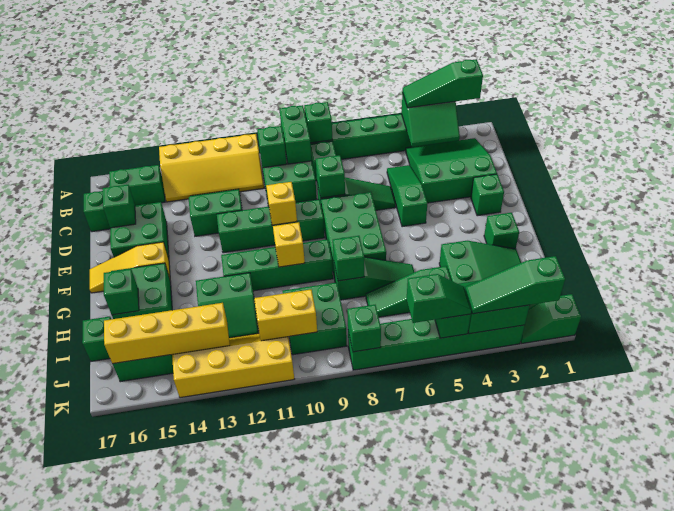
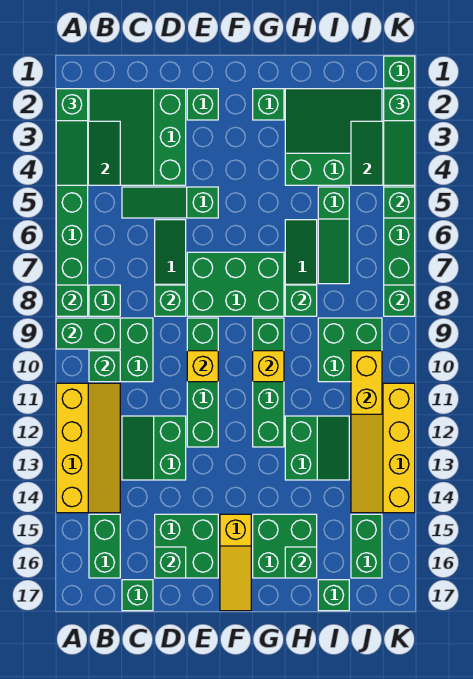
yellow 1x4 brick [104,303,230,364] -> none
green 1x2 slope [406,274,471,323] -> none

